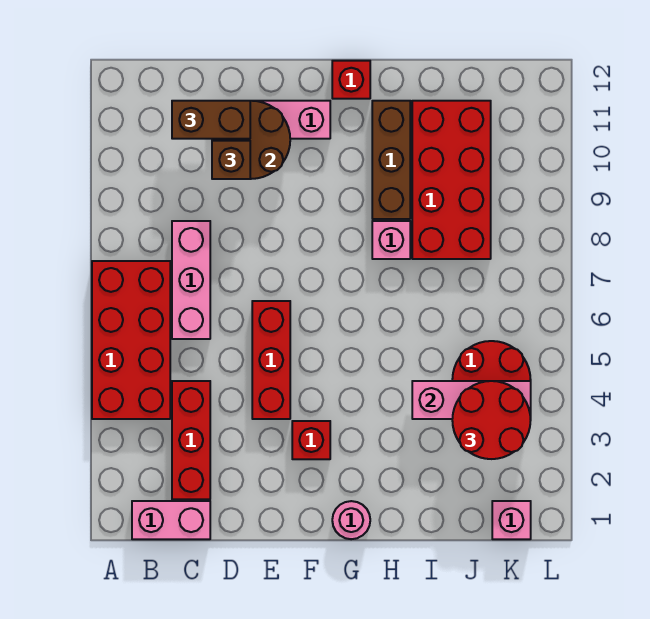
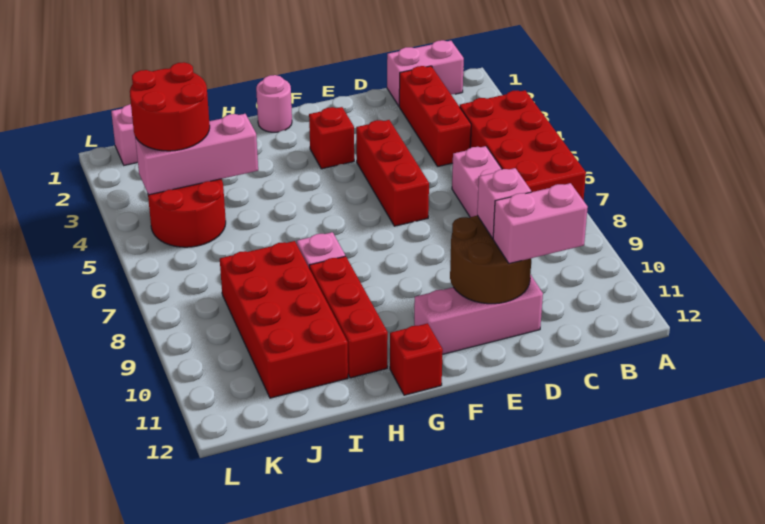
brown 1x2 brick [172,101,250,139] -> pink 1x2 brick [493,183,588,264]
brown 1x1 brick [212,141,250,179] -> pink 1x1 brick [477,168,531,238]
brown 1x3 brick [372,101,410,219] -> red 1x3 brick [309,256,388,378]

